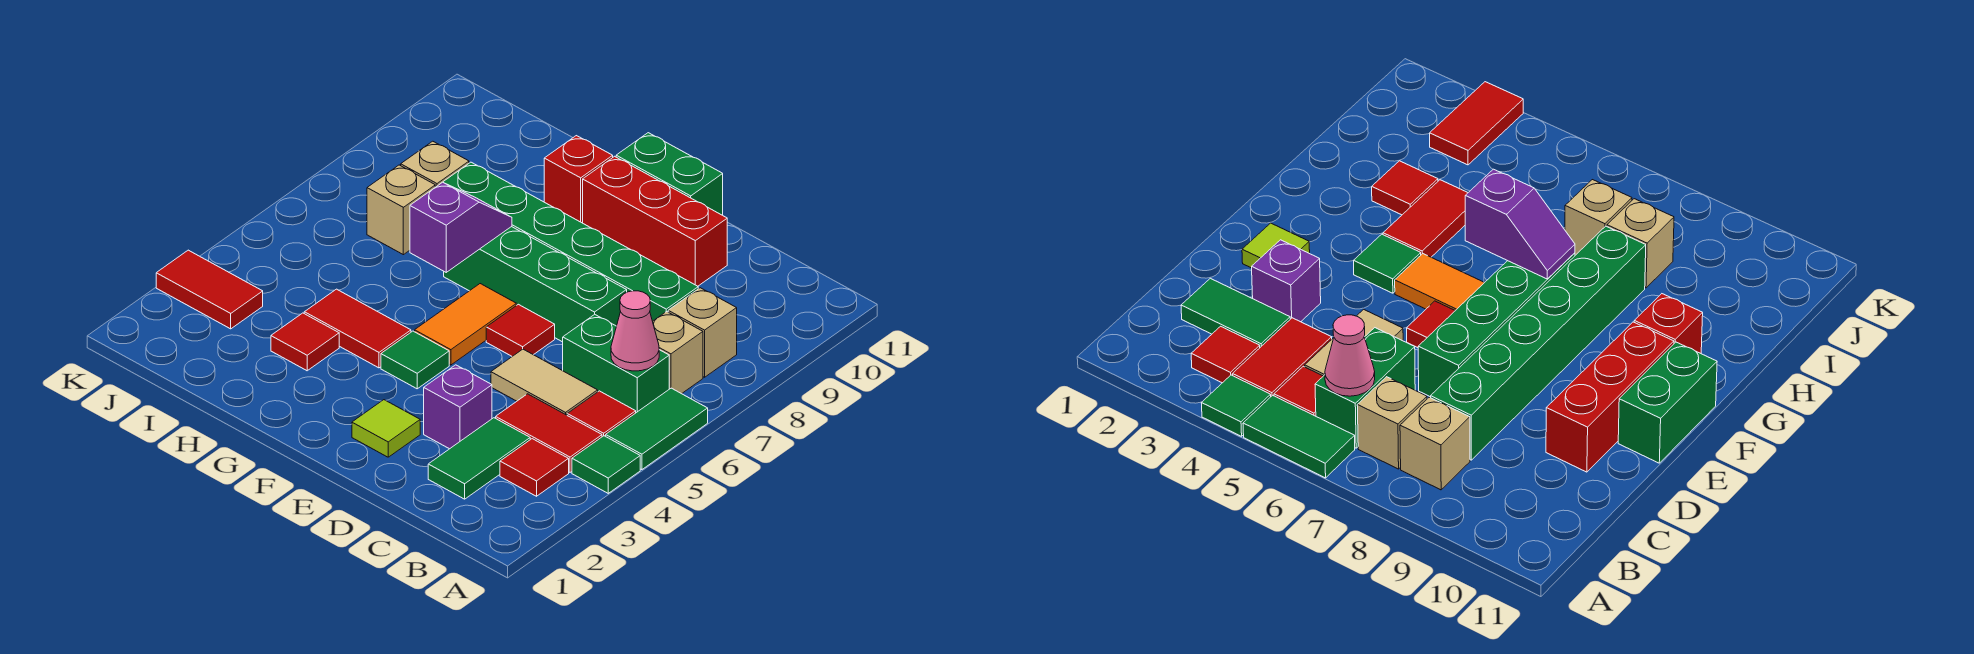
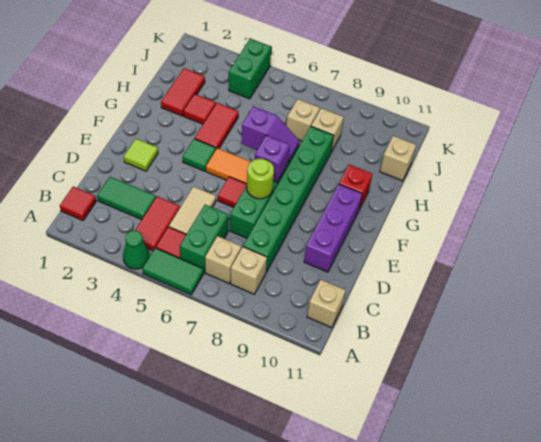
green 1x1 tile [572,436,640,493] -> green 1x1 cone [123,230,150,269]
red 1x1 tile [500,439,569,496] -> red 1x1 tile moved to [60,187,96,220]
pink 1x1 cone [611,291,659,371] -> none
none -> tan 1x1 brick [307,280,346,328]
purple 1x1 brick [424,365,492,449] -> purple 1x1 brick moved to [255,135,290,182]
red 1x3 brick [583,156,727,286] -> purple 1x3 brick [304,184,362,272]
none -> lime 1x1 round brick [247,159,274,199]
green 1x2 brick [616,133,723,215] -> green 1x2 brick moved to [229,39,271,99]
none -> tan 1x1 brick [380,136,416,181]
red 1x2 tile [156,250,263,329] -> red 1x2 tile moved to [161,68,205,116]

